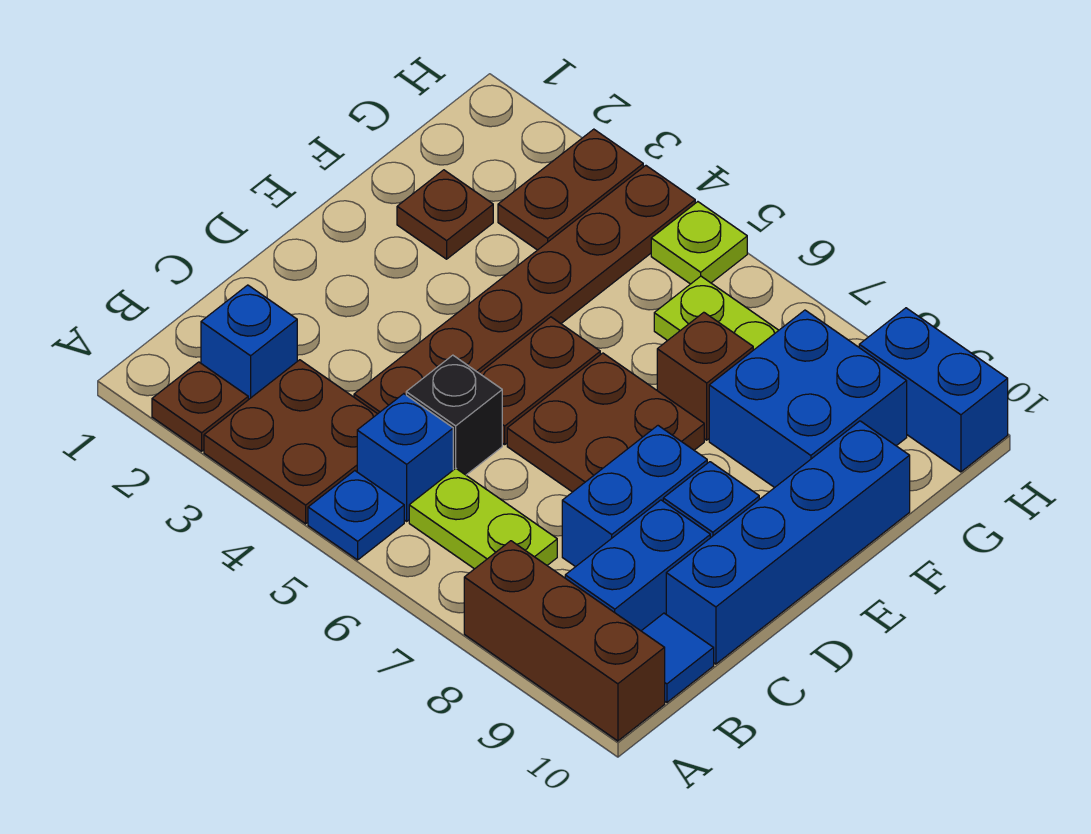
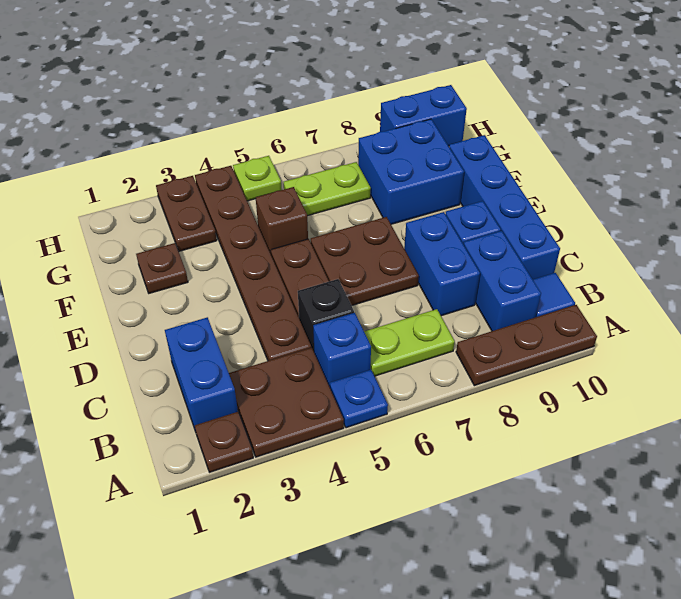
brown 1x3 brick [464,541,665,741] -> brown 1x3 plate [456,305,597,386]
blue 1x1 brick [201,285,297,400] -> blue 1x2 brick [165,317,238,431]
brown 1x1 brick [657,312,753,440] -> brown 1x1 brick moved to [256,187,308,254]

